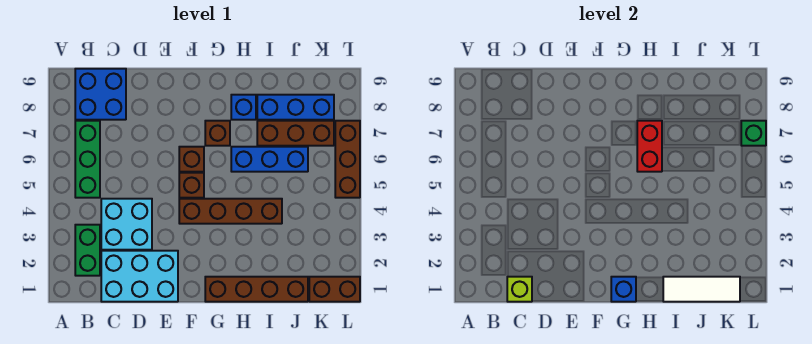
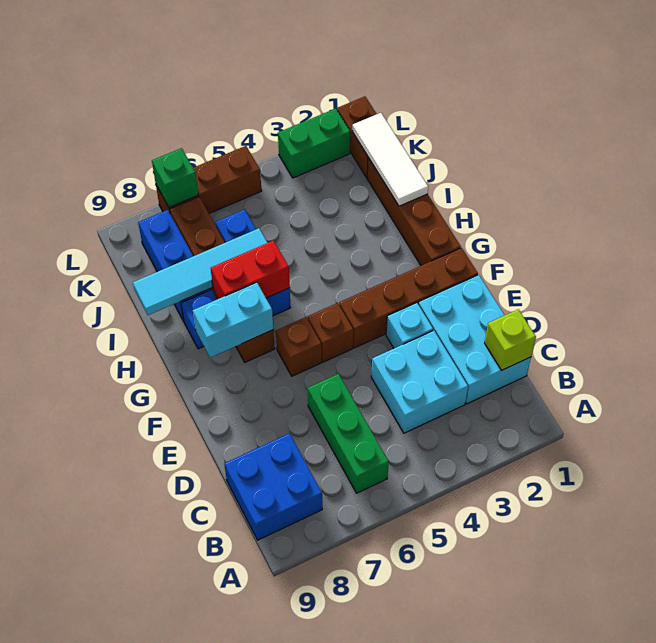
green 1x2 brick [75,225,100,276] -> green 1x2 brick moved to [278,109,350,178]
green 1x3 brick [75,121,100,198] -> green 1x3 brick turned to [308,374,389,493]
none -> cyan 1x1 brick [386,303,433,348]
brown 1x4 brick [179,199,282,224] -> brown 1x4 brick turned to [339,248,478,348]
blue 1x1 brick [611,277,636,302] -> none
none -> cyan 1x2 brick [193,282,273,358]
none -> cyan 1x4 tile [133,228,267,315]

